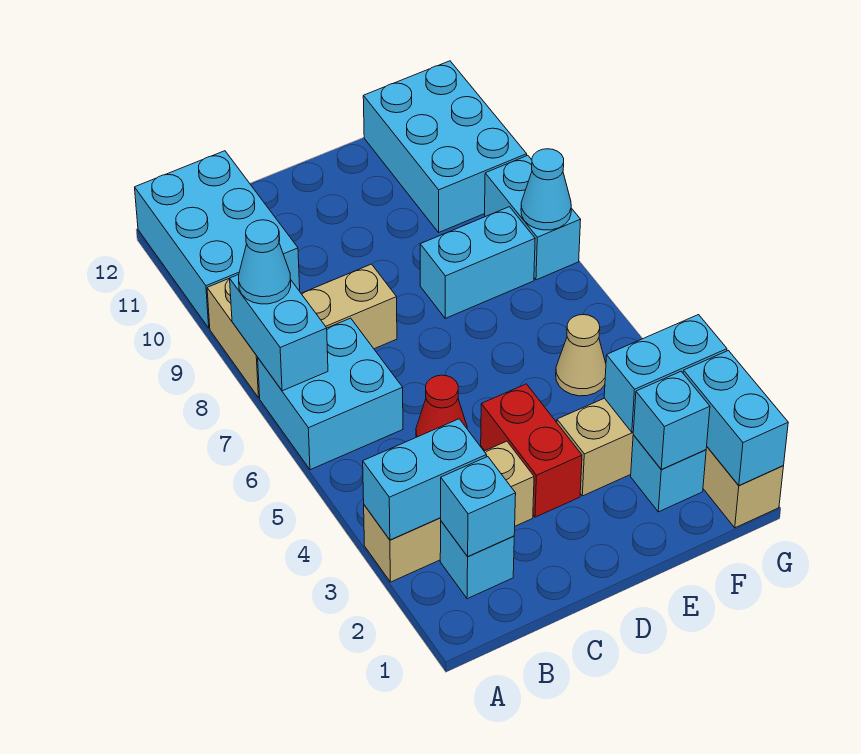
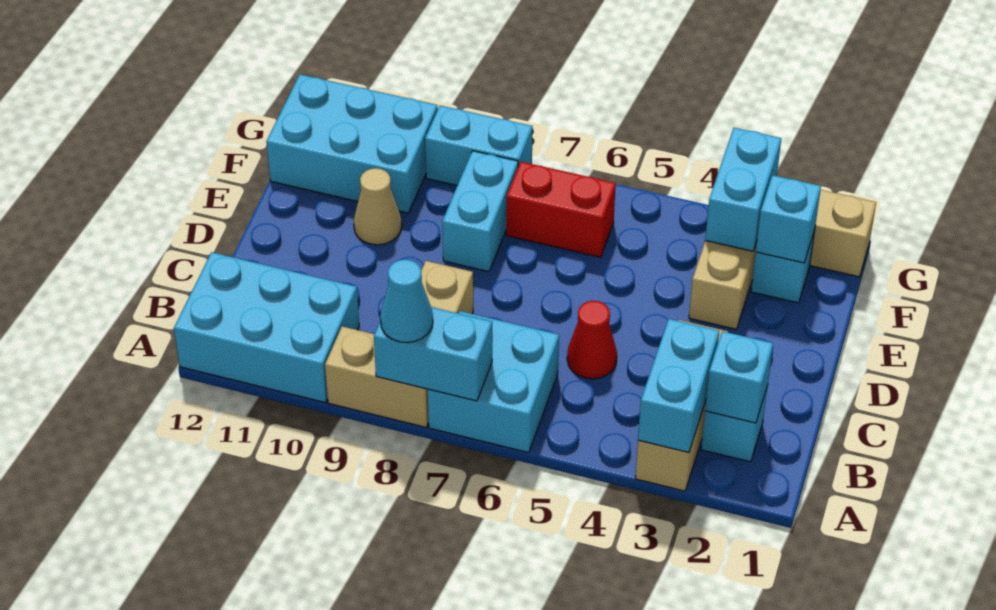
red 1x2 brick [481,384,582,517] -> red 1x2 brick moved to [506,162,616,257]
tan 1x1 cone [556,315,606,396] -> tan 1x1 cone moved to [354,168,402,245]
cyan 1x2 brick [683,351,788,485] -> none
cyan 1x1 cone [521,149,571,230] -> none

